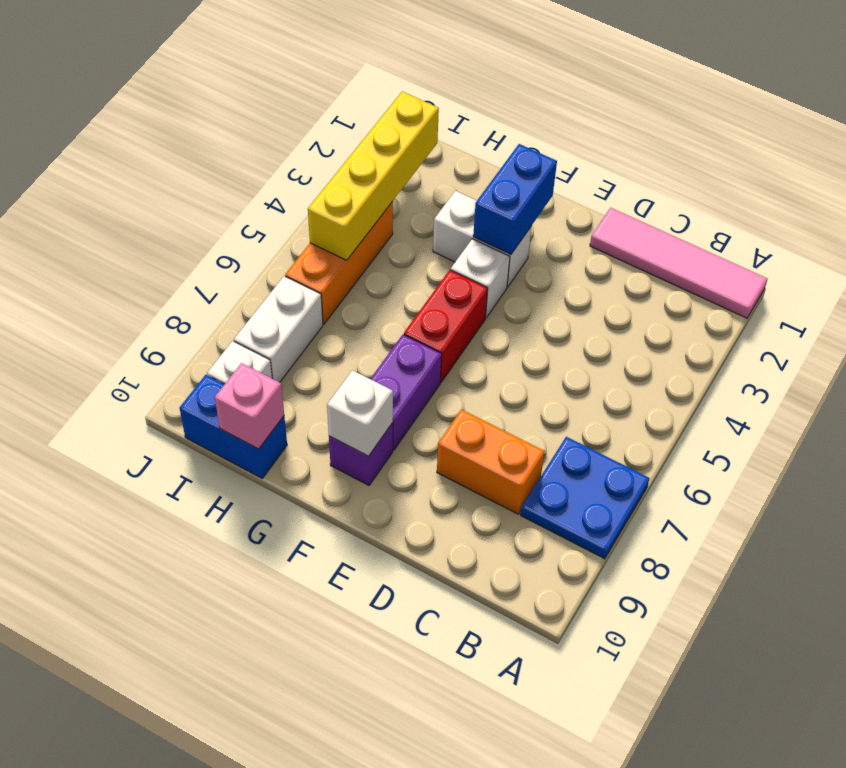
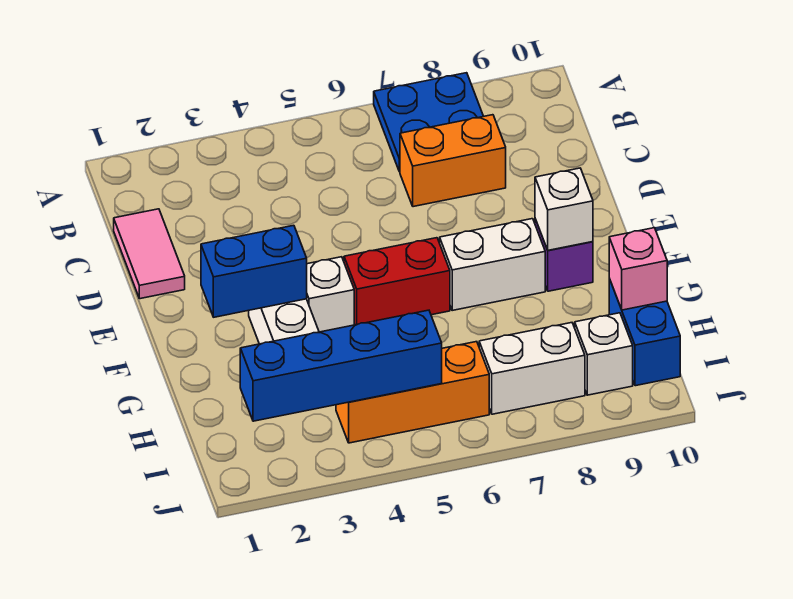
pink 1x4 tile [590,208,767,318] -> pink 1x2 tile [114,209,185,299]
orange 1x2 brick [437,409,545,514] -> orange 1x2 brick turned to [400,115,506,207]
purple 1x2 brick [371,335,442,450] -> white 1x2 brick [440,219,545,310]
yellow 1x4 brick [308,92,439,260] -> blue 1x4 brick [240,310,442,421]

